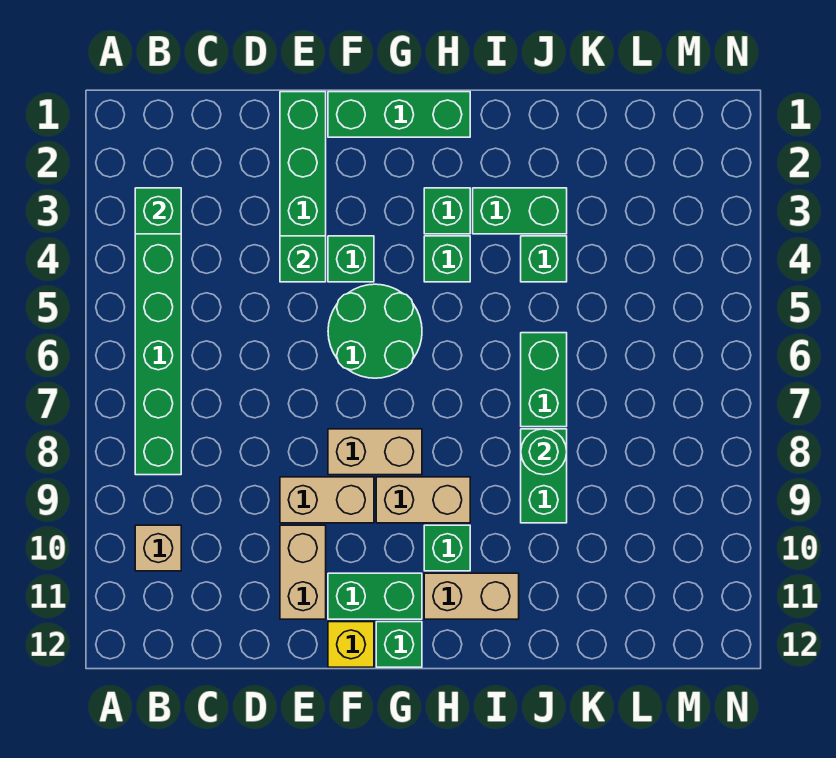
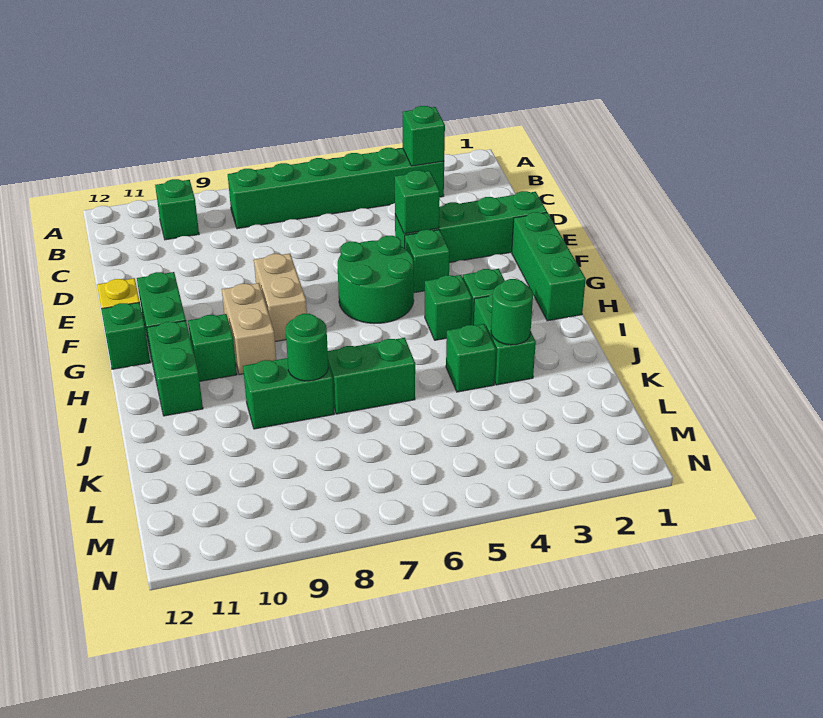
tan 1x1 brick [135,525,181,571] -> green 1x1 brick [155,179,199,240]
tan 1x2 brick [280,477,374,523] -> none
tan 1x2 brick [280,525,326,619] -> none
tan 1x2 brick [424,573,519,619] -> green 1x2 brick [147,321,203,416]
none -> green 1x1 round brick [491,279,533,345]

